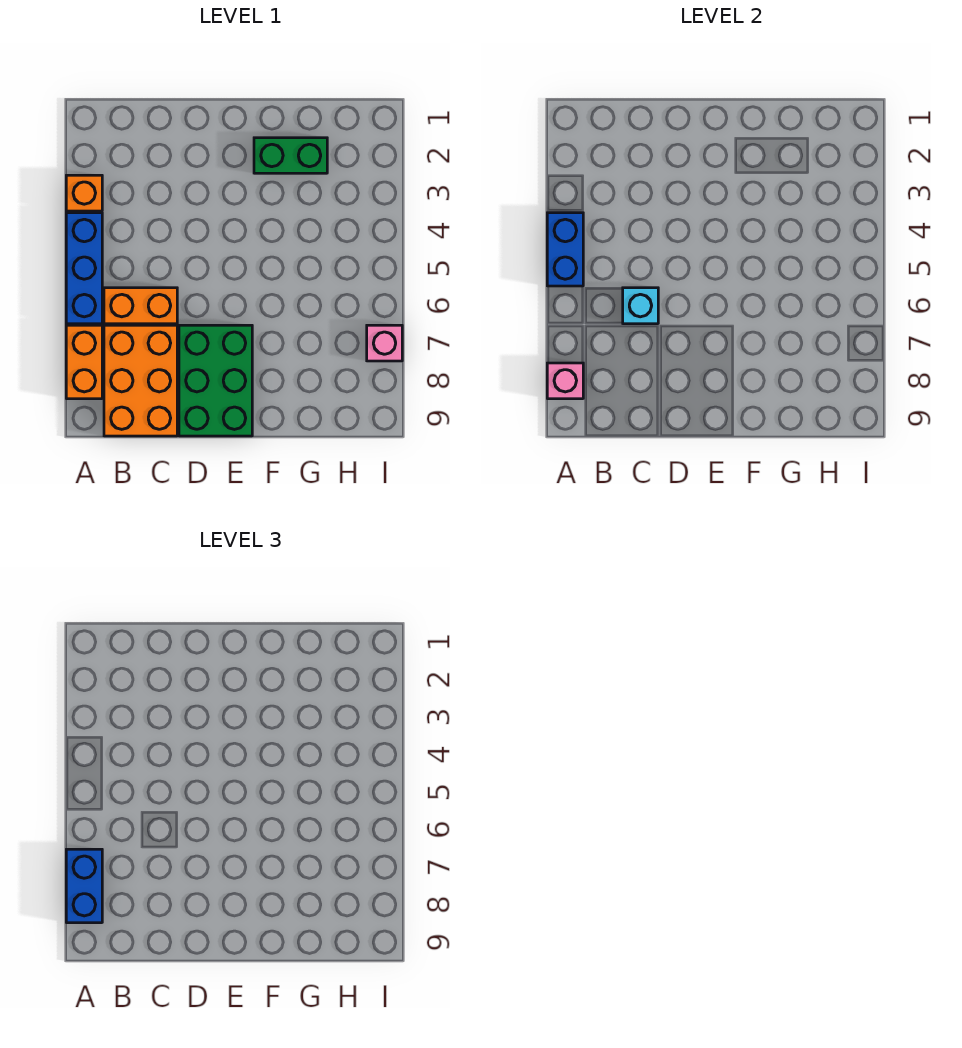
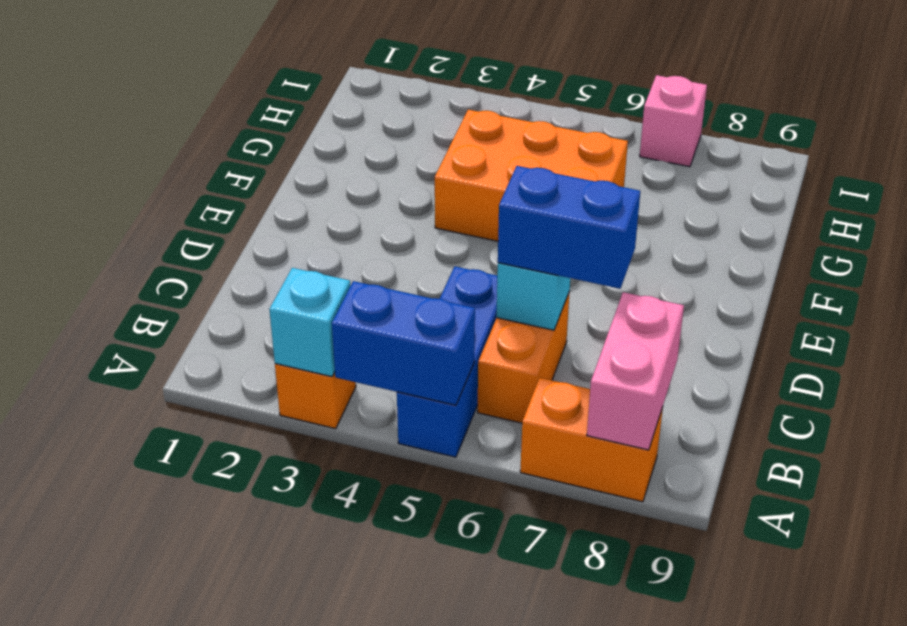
none -> cyan 1x1 brick [269,268,350,377]
blue 1x3 brick [66,213,102,324] -> blue 1x3 brick turned to [397,267,497,457]
blue 1x2 brick [66,849,102,923] -> blue 1x2 brick moved to [498,166,640,289]
pink 1x1 brick [547,363,583,399] -> pink 1x2 brick [587,292,684,450]
orange 2x3 brick [104,325,177,436] -> orange 2x3 brick moved to [435,110,628,241]
green 2x3 brick [179,325,252,436] -> none
green 1x2 brick [254,138,327,173] -> none

